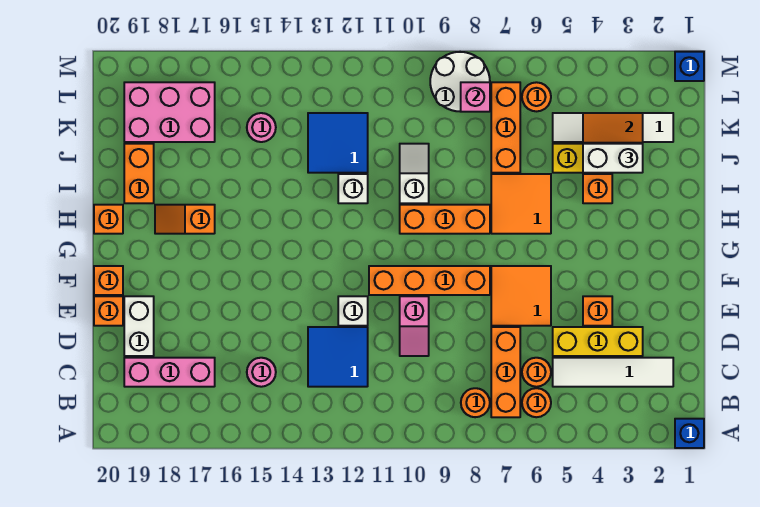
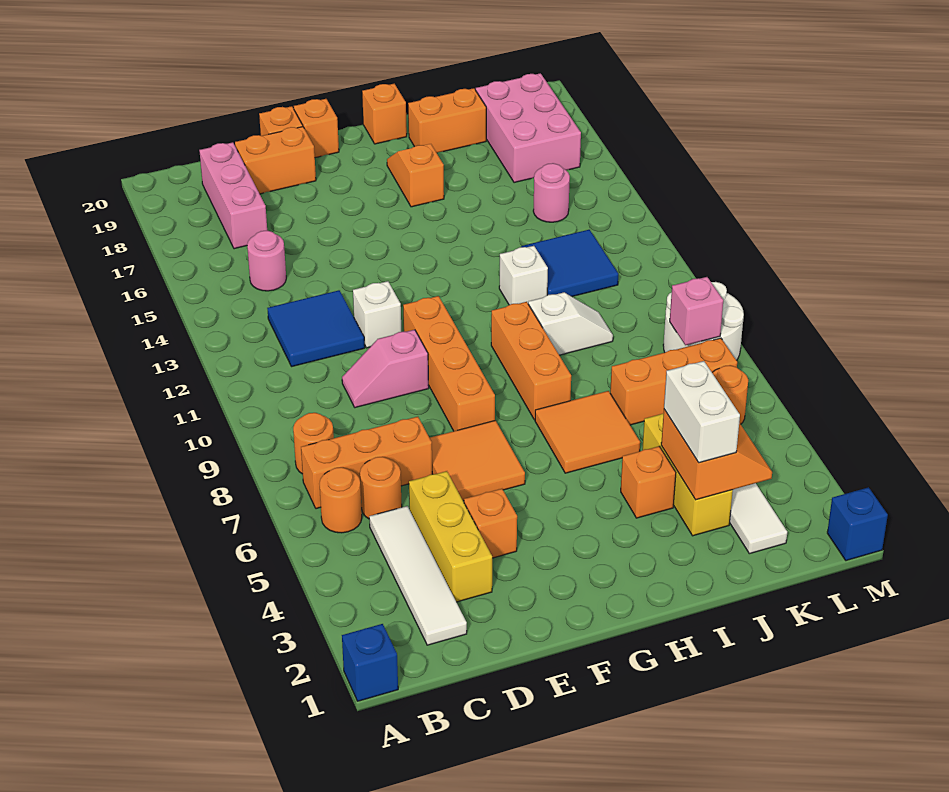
white 1x2 brick [124,296,154,356] -> orange 1x2 brick [235,127,316,194]

